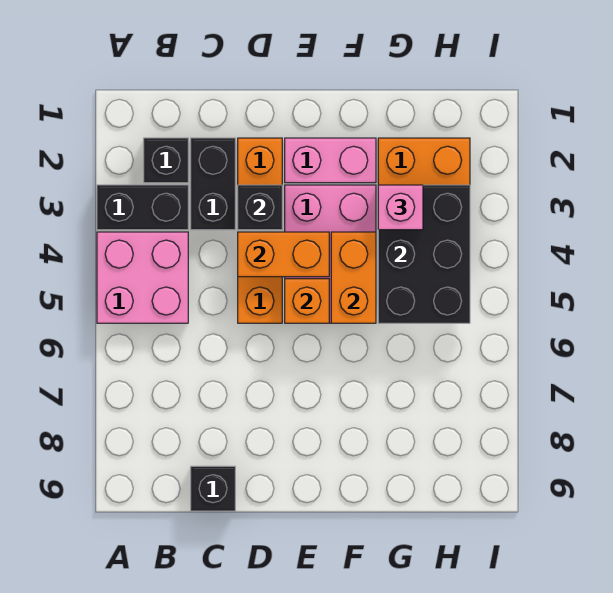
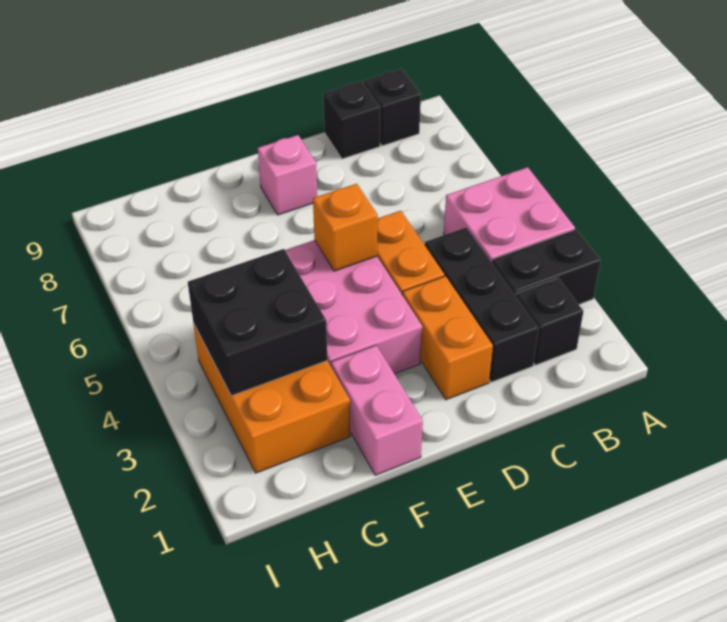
black 1x2 brick [191,138,235,230] -> black 1x3 brick [425,227,539,382]
black 1x1 brick [238,185,282,230] -> black 1x1 brick moved to [364,69,421,146]
orange 1x2 brick [238,232,329,277] -> none
pink 1x2 brick [285,138,376,183] -> pink 1x2 brick turned to [331,345,423,475]
orange 1x2 brick [331,232,376,323] -> none
black 2x3 brick [378,185,470,323] -> black 2x2 brick [188,249,327,396]
pink 1x1 brick [378,185,423,230] -> pink 1x1 brick moved to [258,135,317,215]

